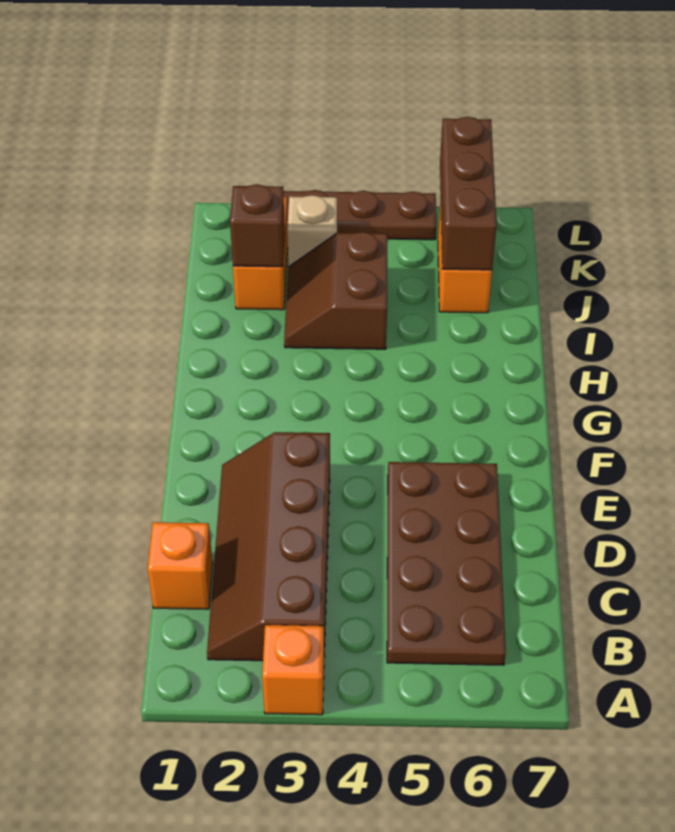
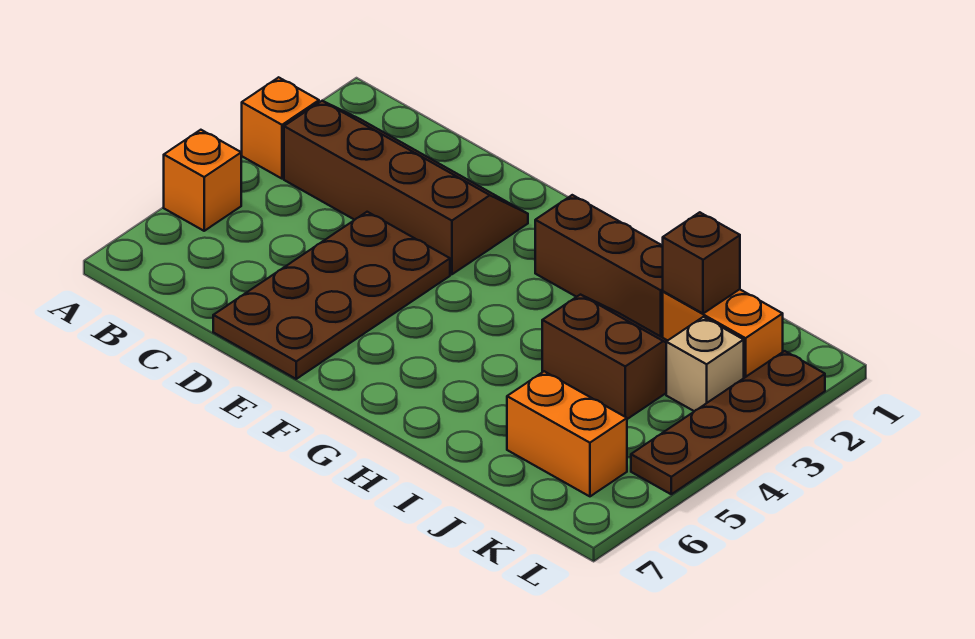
brown 2x4 plate [387,462,506,665] -> brown 2x4 plate turned to [213,212,450,379]
orange 1x1 brick [148,522,213,609] -> orange 1x1 brick moved to [164,130,241,231]
brown 1x3 brick [440,117,497,270] -> brown 1x3 brick moved to [535,195,663,338]

